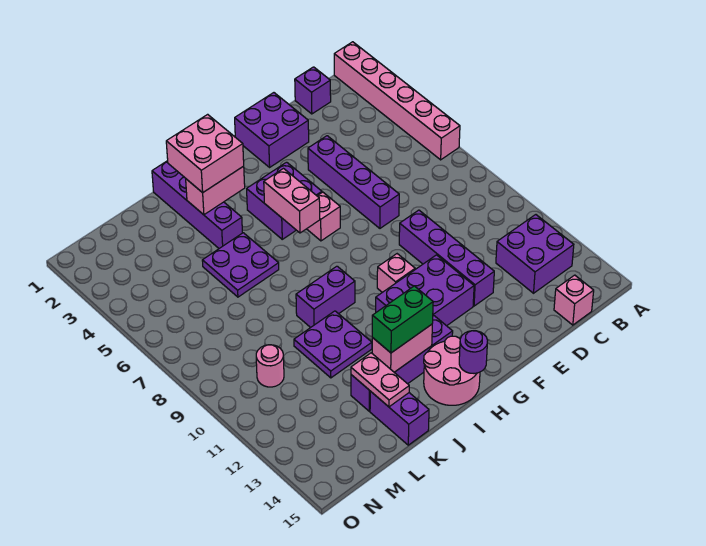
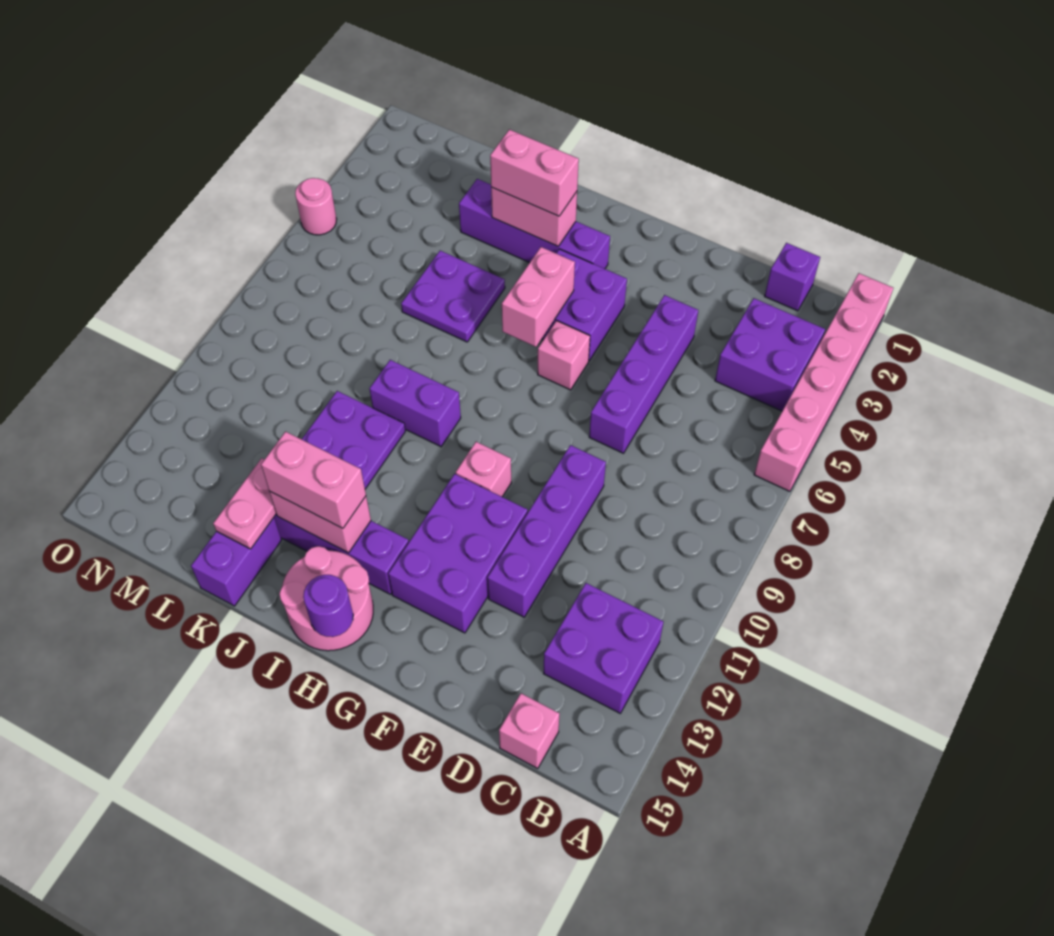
purple 2x2 brick [235,93,309,167] -> purple 2x2 brick moved to [715,298,825,411]
purple 2x3 brick [376,255,474,326] -> purple 2x3 brick turned to [388,474,528,633]
pink 2x2 brick [166,114,244,193] -> pink 1x2 brick [490,129,579,216]
green 1x2 brick [372,286,433,353] -> pink 1x2 brick [261,432,366,528]
purple 1x4 brick [152,161,242,248] -> purple 1x4 brick turned to [459,179,610,269]
pink 1x1 round brick [256,345,284,387] -> pink 1x1 round brick moved to [295,178,337,235]

